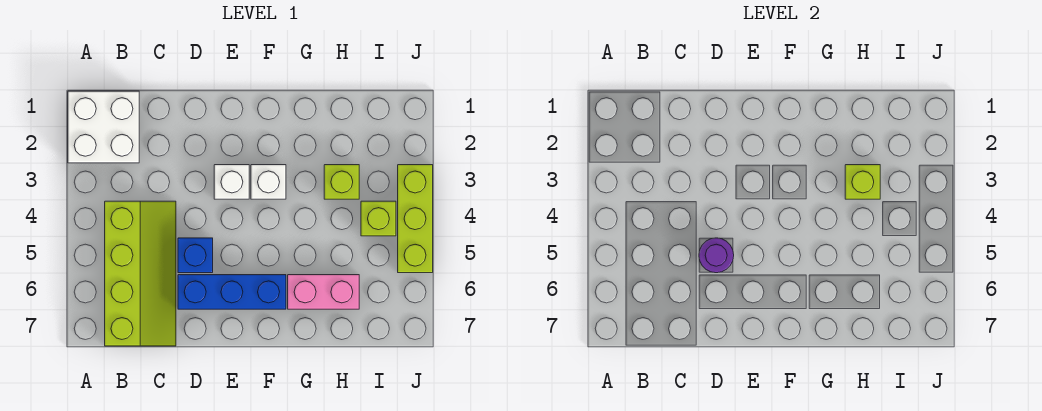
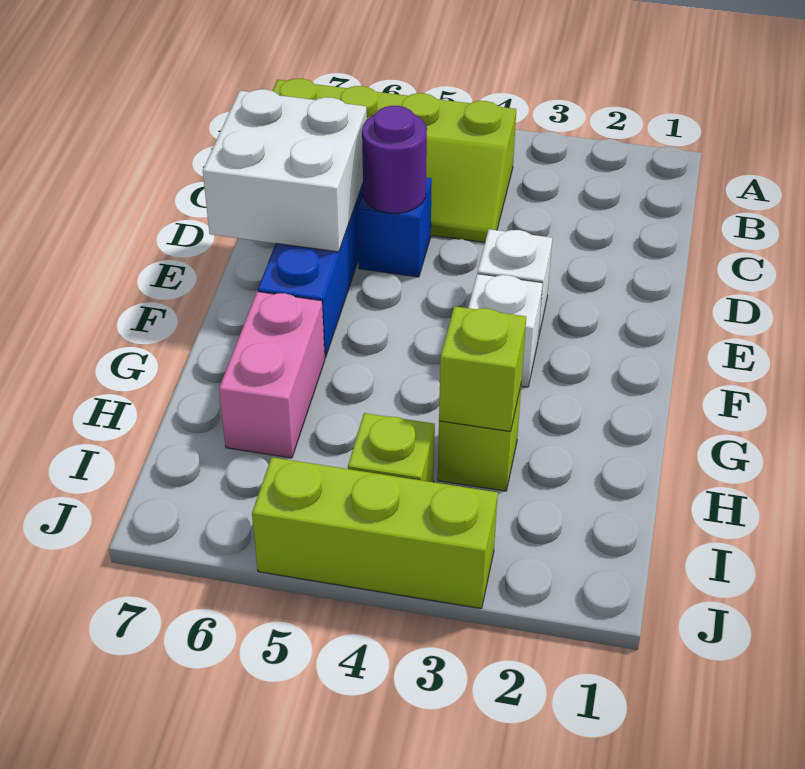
white 2x2 brick [68,91,139,163] -> white 2x2 brick moved to [203,89,367,252]

